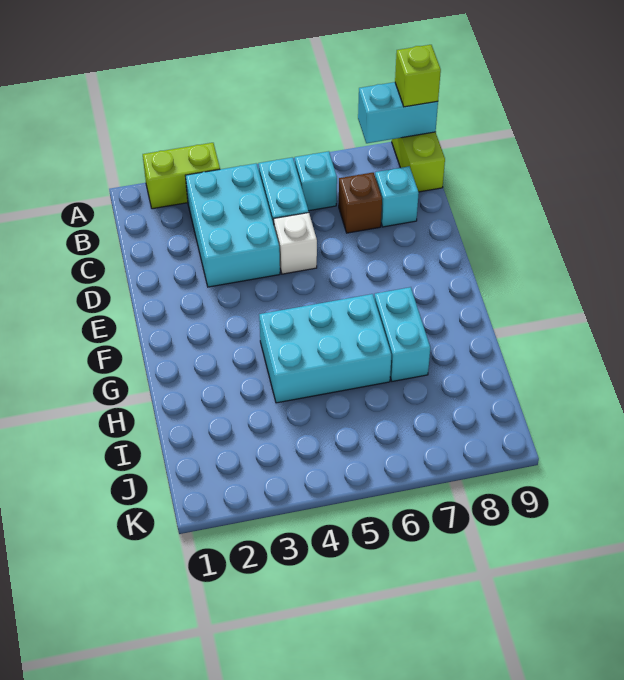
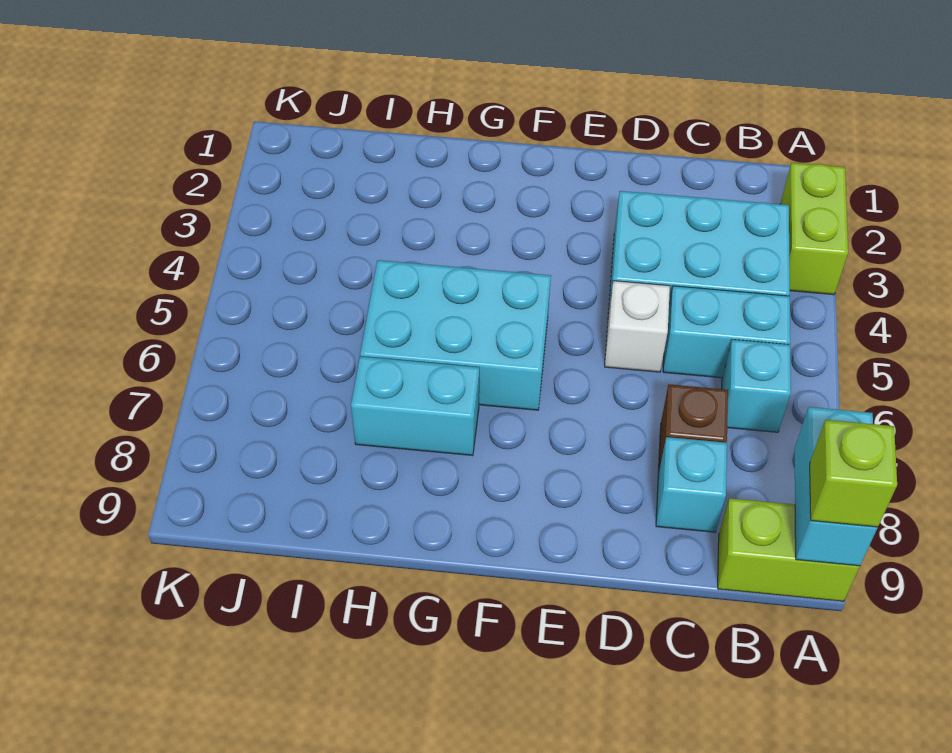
cyan 2x3 brick [259,294,391,403] -> cyan 2x3 brick turned to [360,260,551,410]

